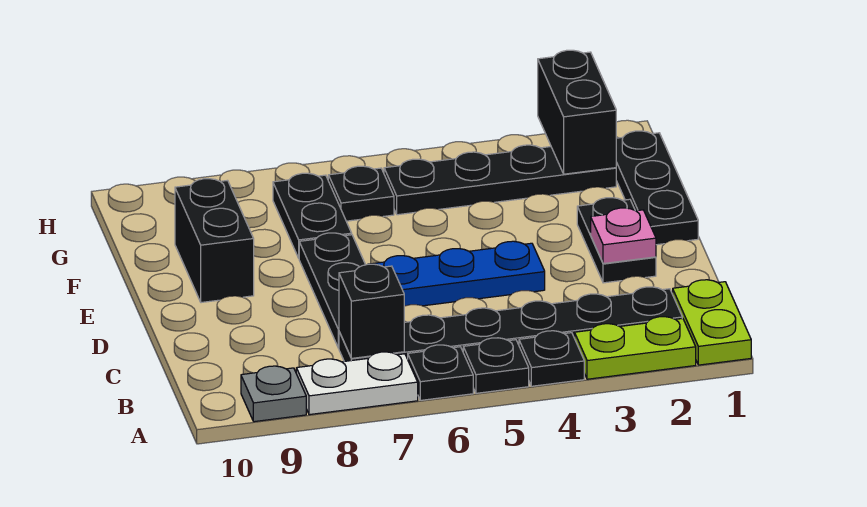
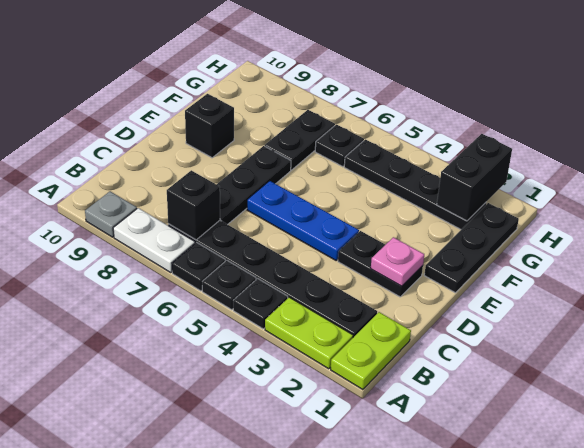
black 1x2 plate [577,198,656,283] -> black 1x2 plate turned to [338,231,423,297]
black 1x2 brick [175,179,254,303] -> black 1x1 brick [185,94,234,158]

